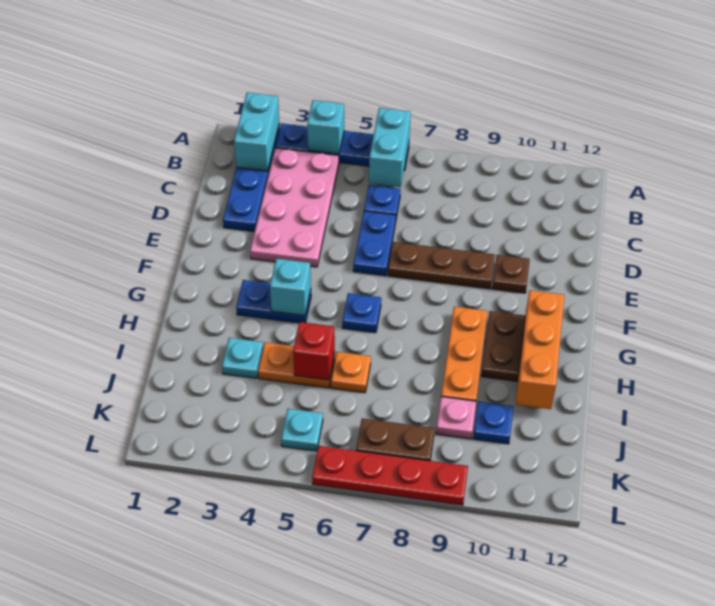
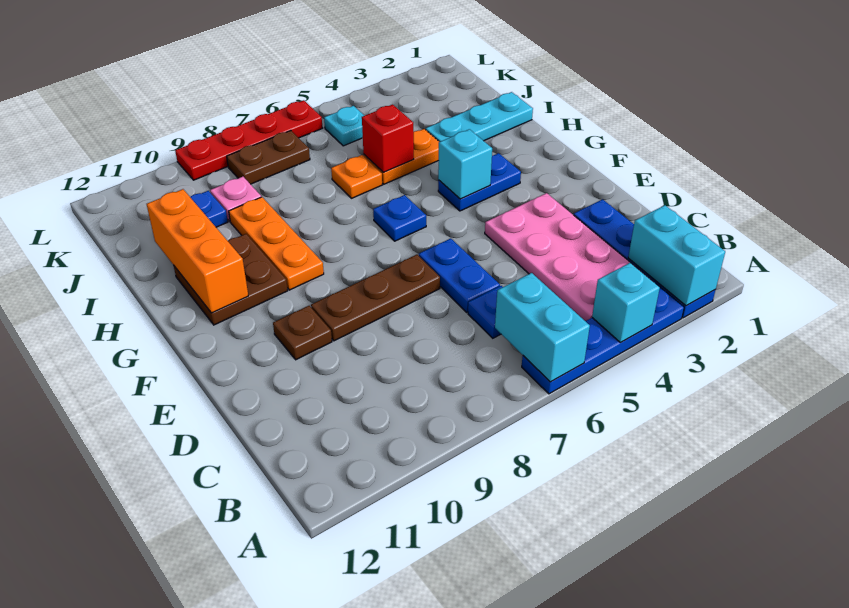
cyan 1x1 plate [222,338,263,378] -> cyan 1x3 plate [426,92,533,142]

